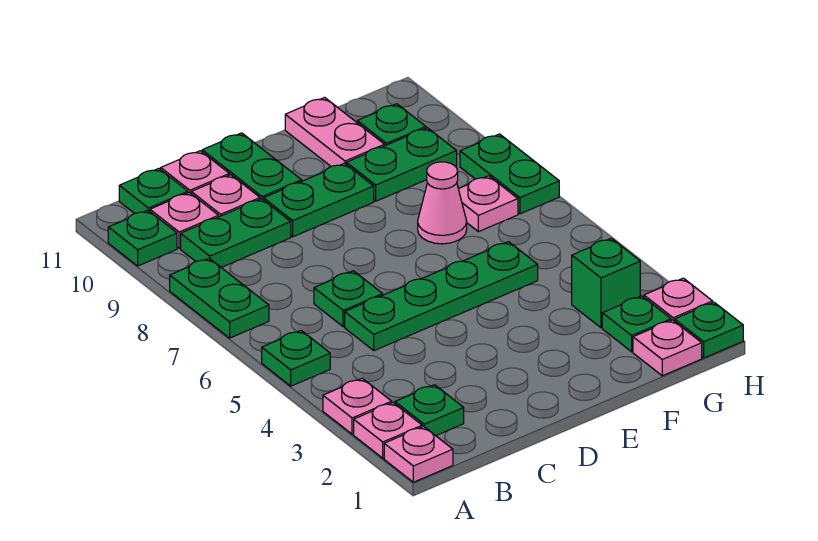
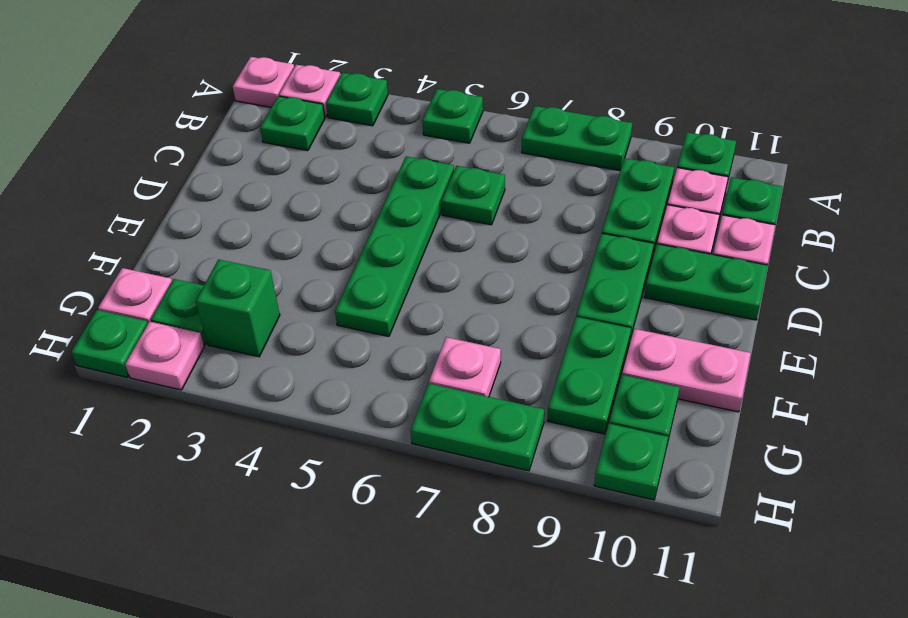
pink 1x1 plate [323,378,392,434] -> green 1x1 plate [326,73,388,126]
pink 1x1 cone [418,162,467,244] -> none
none -> green 1x1 plate [594,424,668,500]

